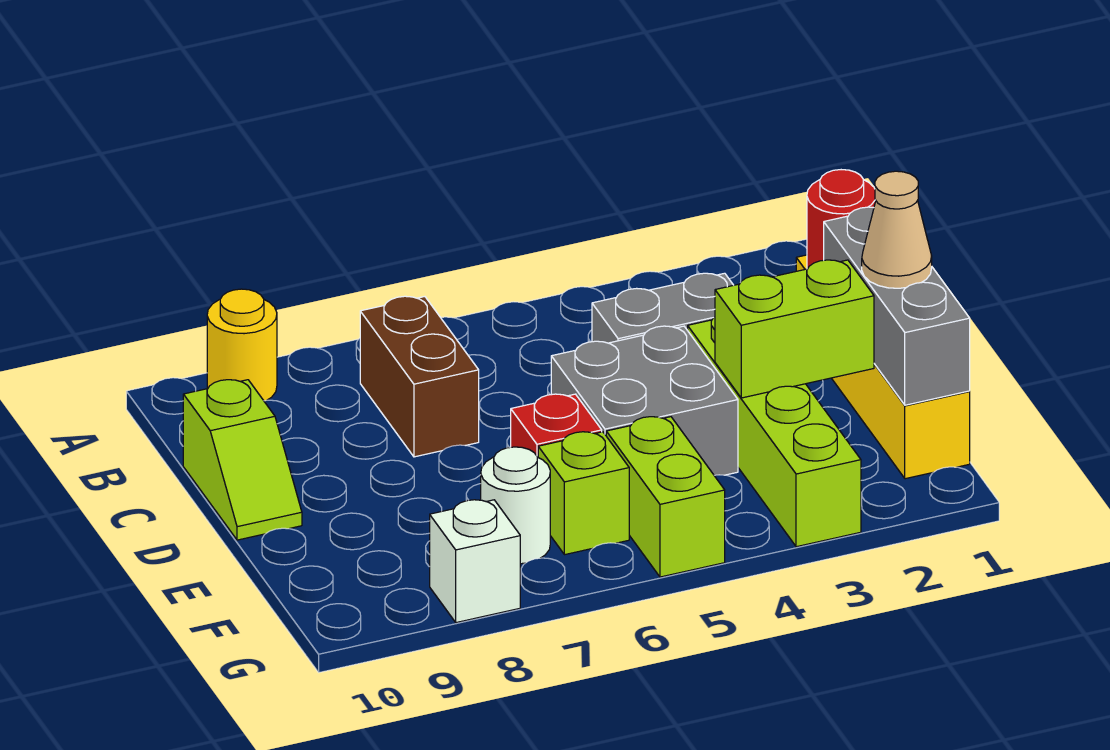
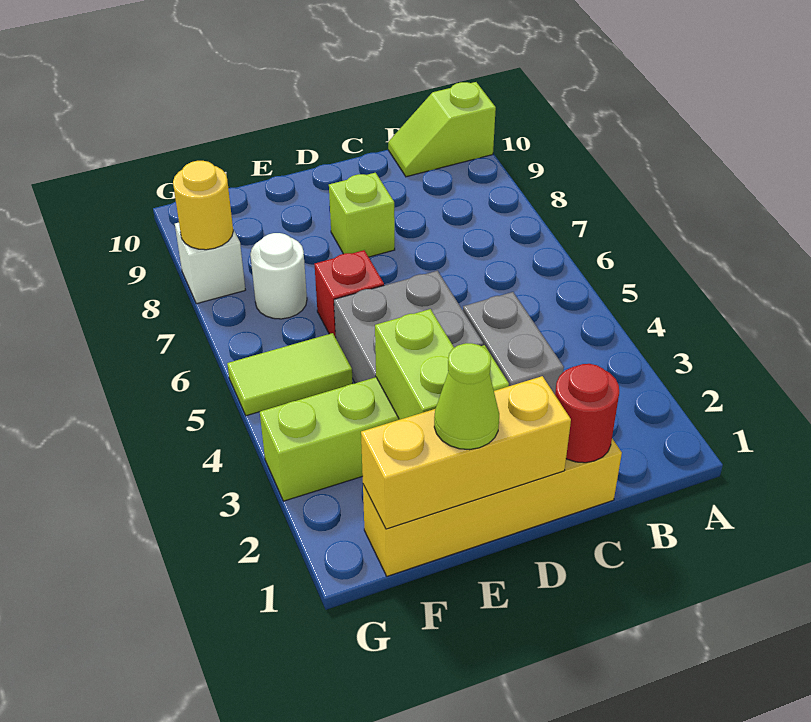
yellow 1x1 round brick [207,289,277,401] -> yellow 1x1 round brick moved to [173,161,233,250]
brown 1x2 brick [360,296,479,457] -> none
lime 1x2 slope [183,380,302,540] -> lime 1x2 slope moved to [388,82,496,177]
grey 1x3 brick [824,207,970,405] -> yellow 1x3 brick [361,376,571,529]
tan 1x1 cone [862,171,932,288] -> lime 1x1 cone [434,343,499,450]
lime 1x2 brick [606,417,725,577] -> lime 1x2 tile [227,333,353,416]
lime 1x1 brick [538,432,629,555] -> lime 1x1 brick moved to [329,173,395,257]

